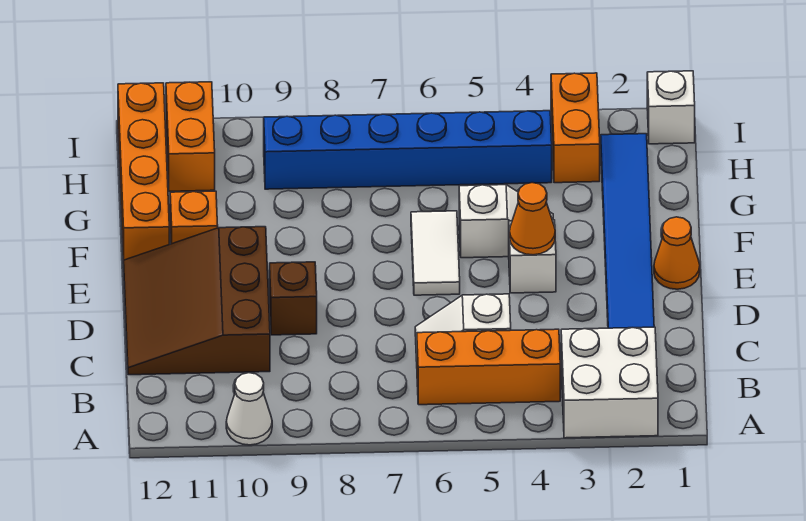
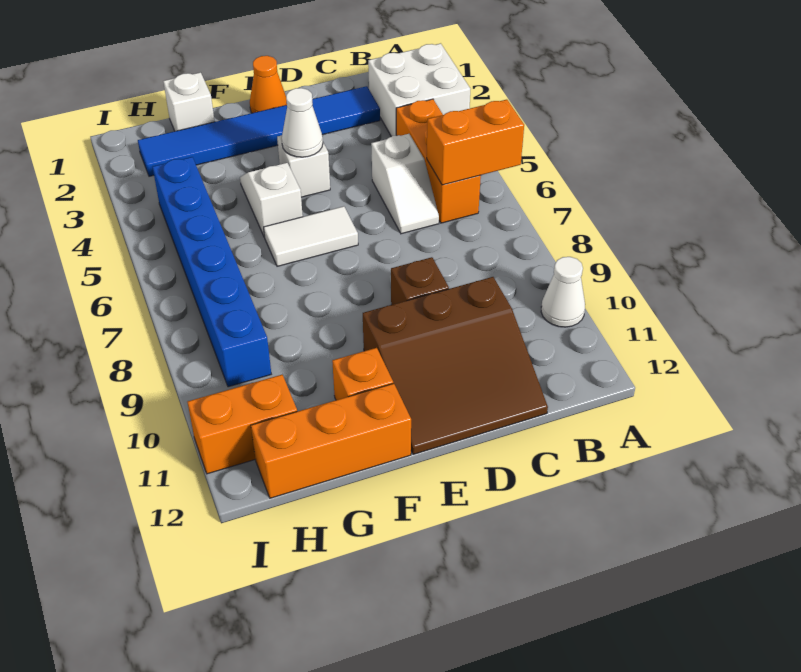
orange 1x1 cone [509,183,555,255] -> white 1x1 cone [282,88,323,157]
orange 1x4 brick [118,83,169,263] -> orange 1x3 brick [251,383,411,498]
orange 1x2 brick [551,73,600,183] -> orange 1x2 brick moved to [427,100,524,185]
white 1x1 brick [647,71,695,144] -> white 1x1 brick moved to [163,72,215,131]

